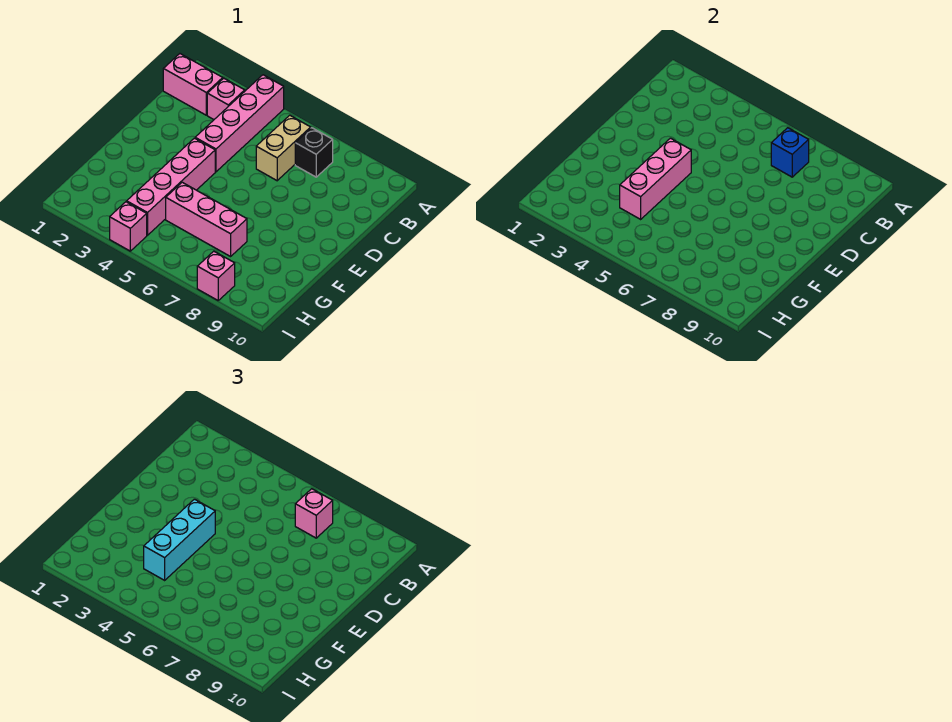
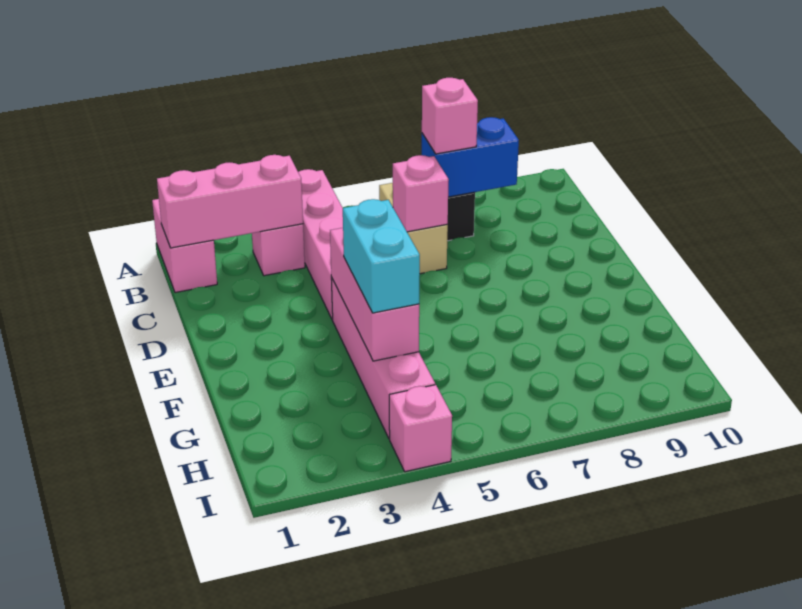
pink 1x2 brick [163,54,223,115] -> pink 1x2 brick turned to [152,199,217,293]
blue 1x1 brick [771,128,809,177] -> blue 1x2 brick [422,117,519,197]
cyan 1x3 brick [144,499,215,580] -> cyan 1x2 brick [343,199,420,313]
pink 1x3 brick [166,182,247,256] -> pink 1x3 brick moved to [157,155,303,248]
pink 1x1 brick [197,251,235,300] -> pink 1x1 brick moved to [393,155,449,232]

